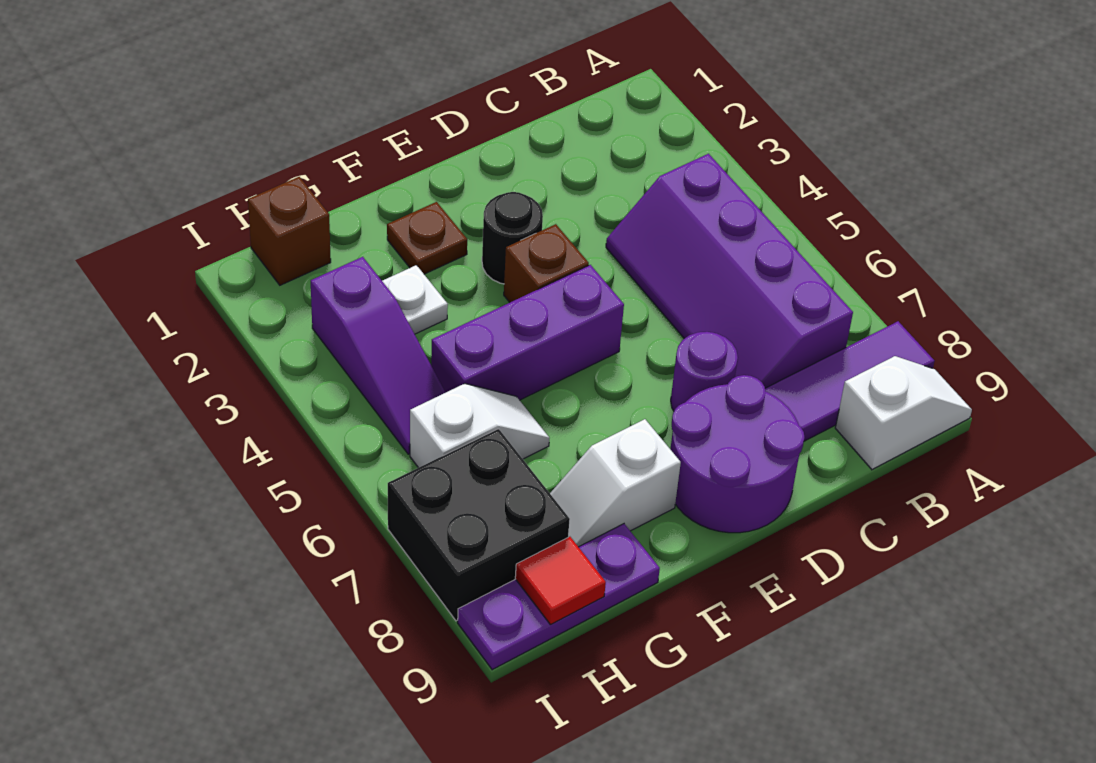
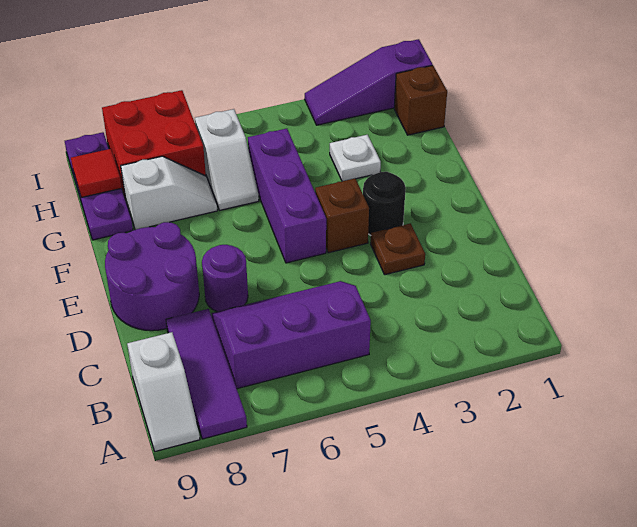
purple 2x4 slope [606,154,853,388] -> purple 2x3 slope [211,281,371,389]
brown 1x1 plate [387,202,467,274] -> brown 1x1 plate moved to [371,223,425,275]
white 1x2 slope [550,419,681,547] -> white 1x2 slope turned to [121,156,217,230]
purple 1x3 slope [311,257,446,454] -> purple 1x3 slope moved to [305,39,433,125]
black 2x2 brick [388,429,570,621] -> red 2x2 brick [102,90,206,197]

